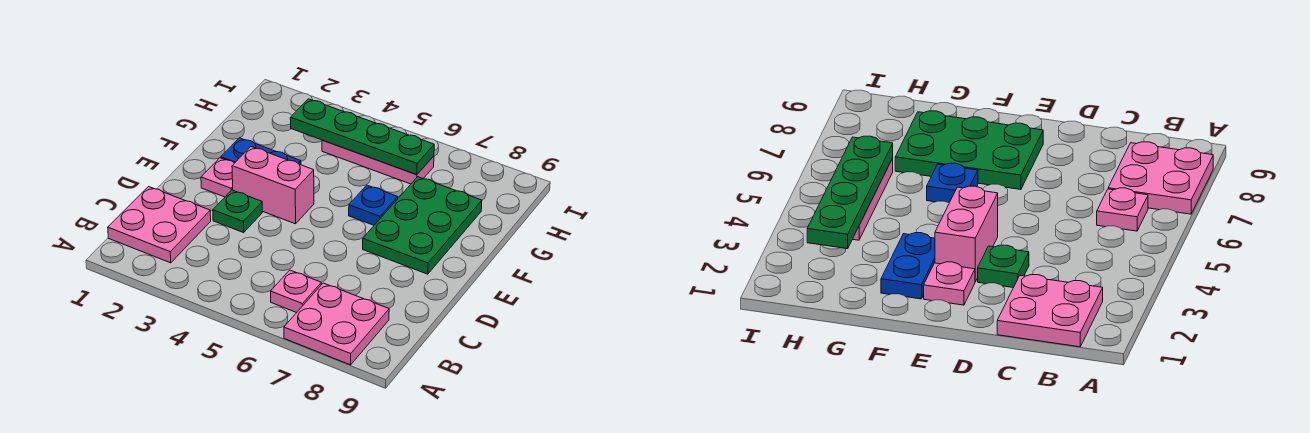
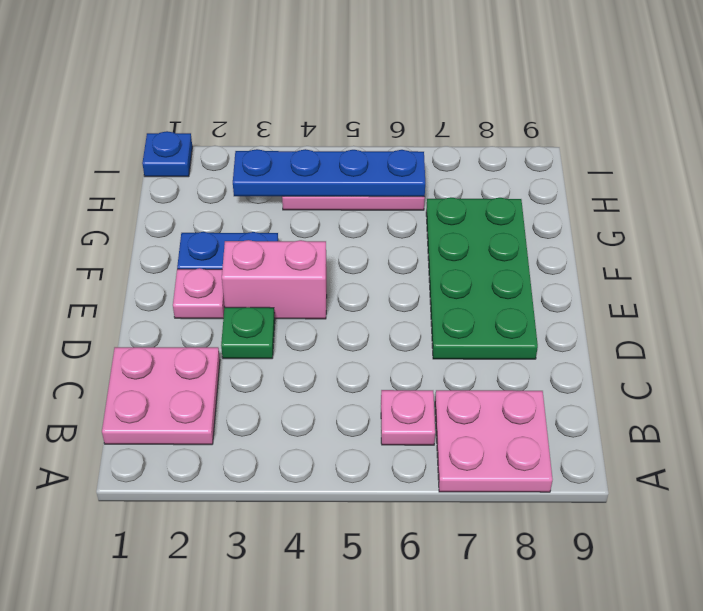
green 2x3 plate [363,177,482,274] -> green 2x4 plate [426,197,538,359]
blue 1x1 plate [349,185,398,225] -> blue 1x1 plate moved to [142,131,192,177]
green 1x4 plate [290,99,434,175] -> blue 1x4 plate [233,149,425,197]

